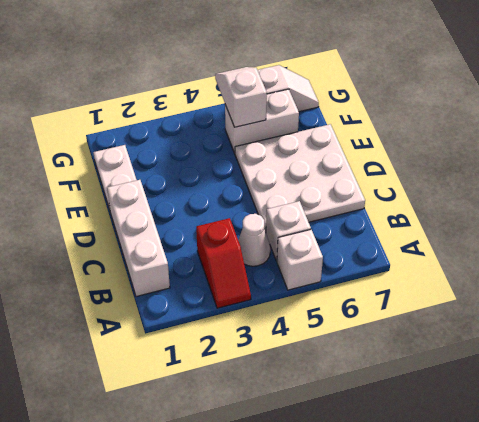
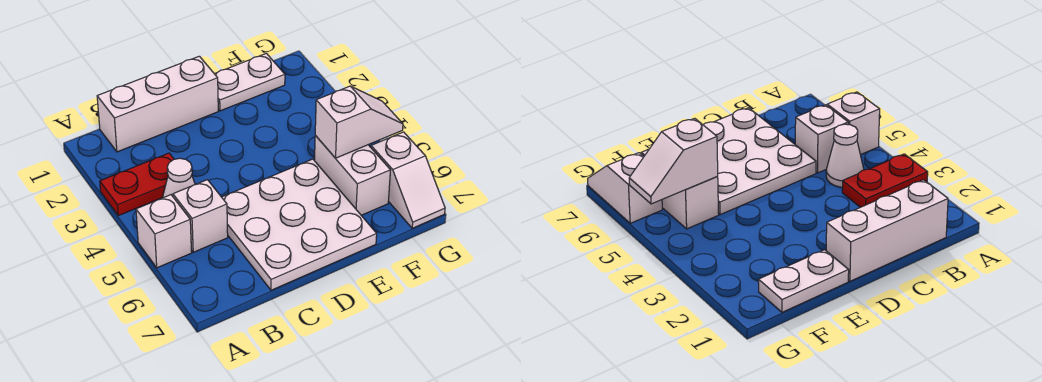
red 1x2 slope [196,218,251,308] -> red 1x2 plate [100,153,174,216]

